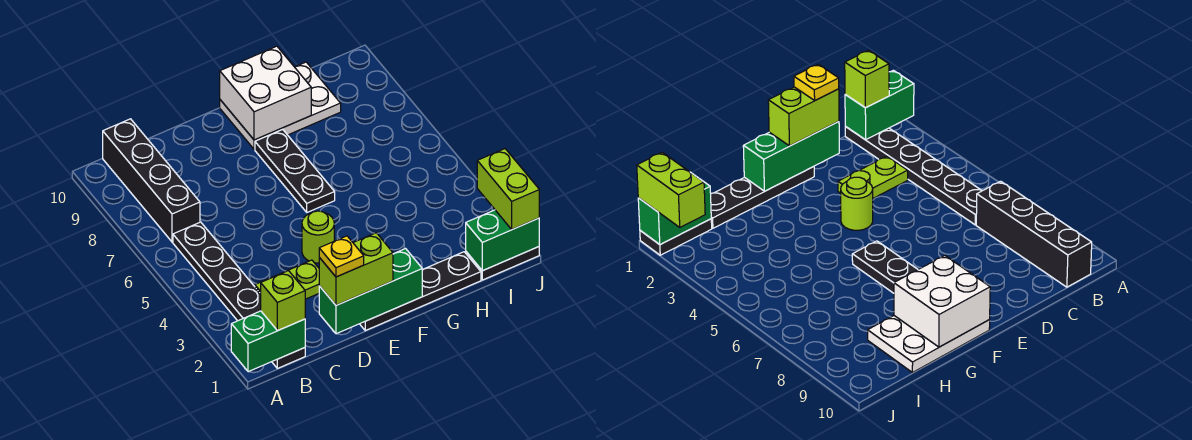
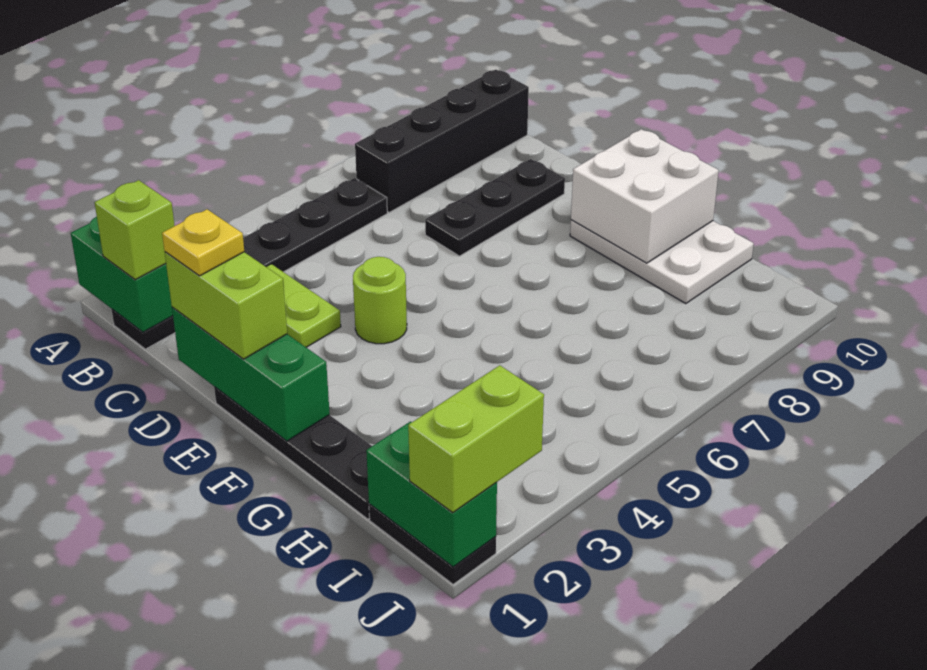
black 1x3 plate [255,129,335,212] -> black 1x3 plate moved to [425,159,565,256]

